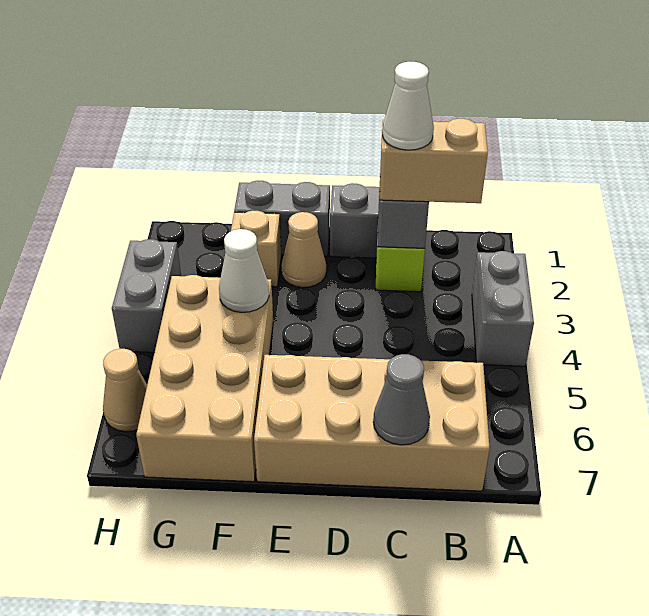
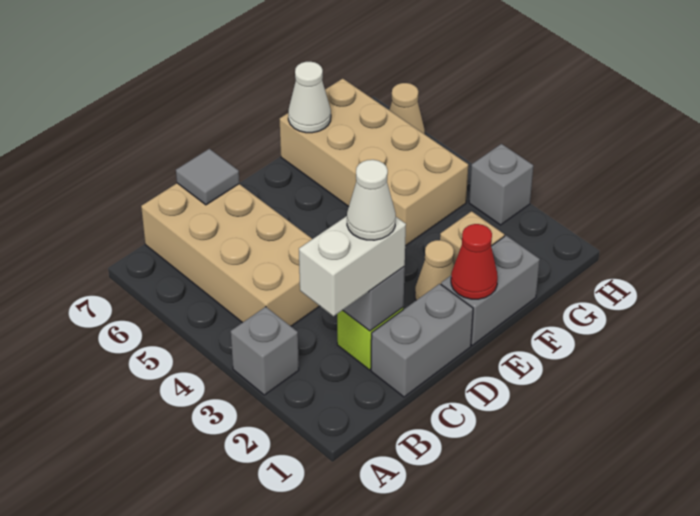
grey 1x2 brick [472,251,534,366] -> grey 1x1 brick [231,307,299,395]
tan 1x2 brick [380,119,488,203] -> white 1x2 brick [299,216,406,316]
tan 2x4 brick [254,355,490,491] -> tan 2x4 brick turned to [141,183,319,326]
grey 1x1 cone [373,354,430,445] -> grey 1x1 tile [176,149,239,205]
none -> red 1x1 cone [451,224,498,299]
white 1x1 cone [219,229,269,312] -> white 1x1 cone moved to [288,62,331,133]
grey 1x2 brick [112,239,181,352] -> grey 1x1 brick [469,144,533,225]

